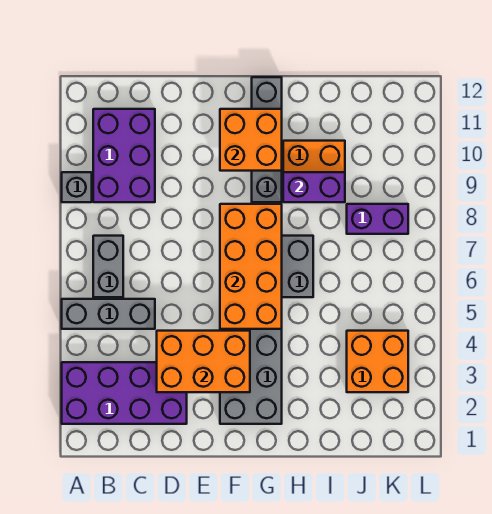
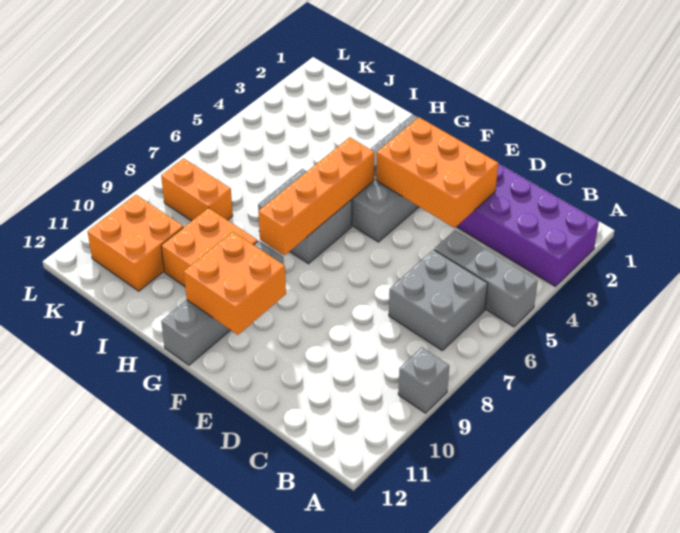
grey 1x2 brick [93,236,123,297] -> grey 2x2 brick [389,250,488,350]
purple 2x3 brick [93,109,155,202] -> none
orange 2x4 brick [220,204,282,329] -> orange 1x4 brick [258,137,375,255]
purple 1x2 brick [283,172,345,202] -> none
orange 2x2 brick [347,331,408,392] -> orange 2x2 brick moved to [87,195,183,291]
purple 1x2 brick [347,204,408,234] -> orange 1x2 brick [161,158,233,221]

